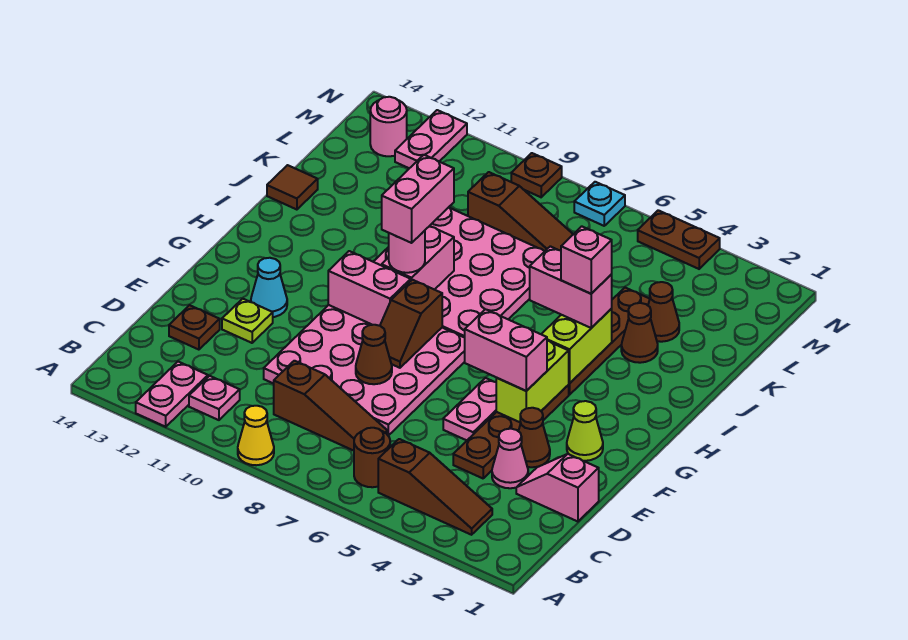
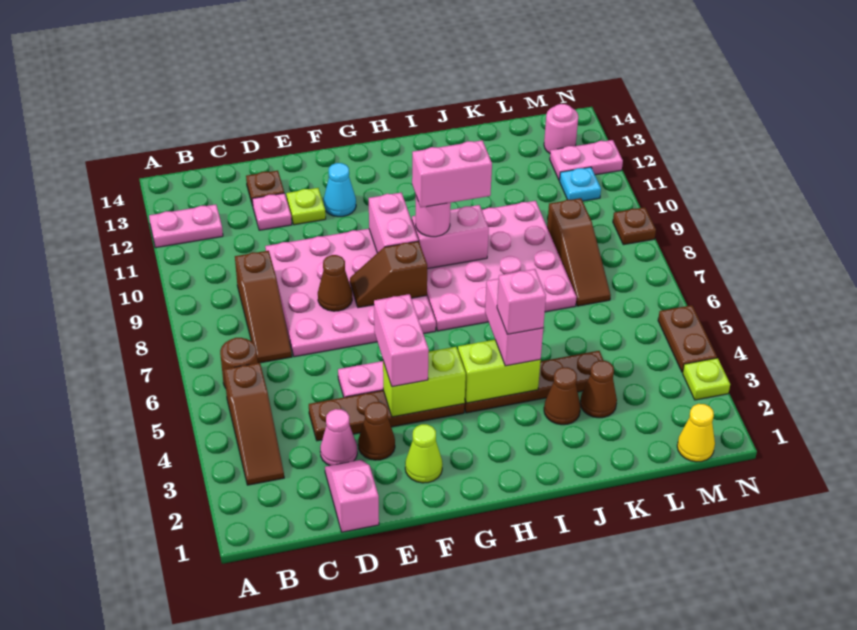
yellow 1x1 cone [238,406,274,465] -> yellow 1x1 cone moved to [677,404,715,462]
pink 1x1 plate [189,376,240,420] -> pink 1x1 plate moved to [252,193,292,230]
brown 1x1 tile [267,165,318,210] -> none
none -> lime 1x1 plate [683,358,730,400]
cyan 1x1 plate [574,182,625,226] -> cyan 1x1 plate moved to [560,167,601,201]

